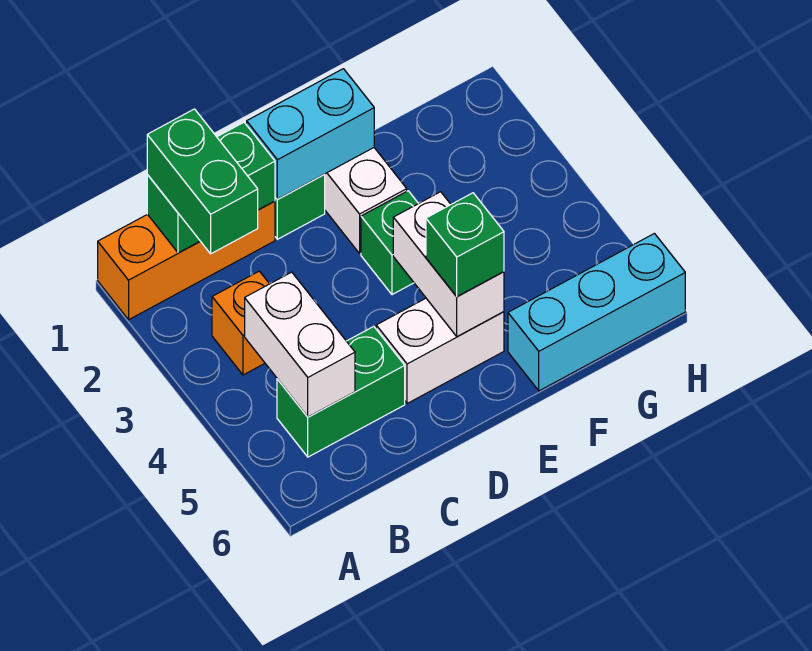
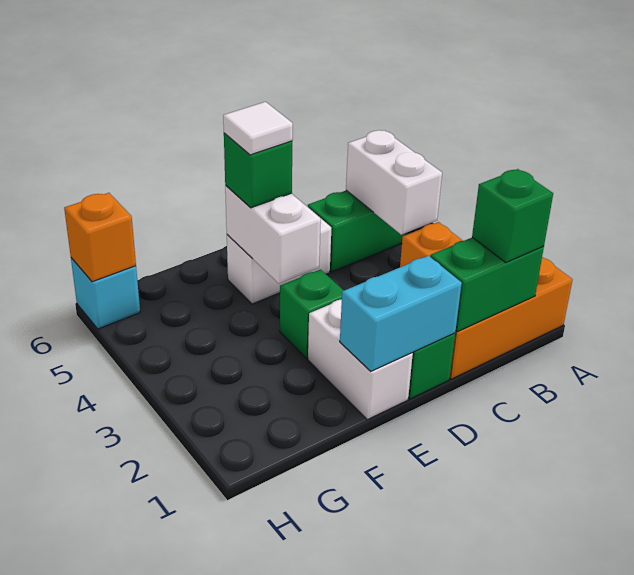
green 1x2 brick [147,109,258,254] -> green 1x1 brick [472,169,553,262]
none -> white 1x1 tile [223,102,293,155]
cyan 1x3 brick [508,234,685,391] -> cyan 1x1 brick [71,258,140,329]
none -> orange 1x1 brick [64,193,136,282]

